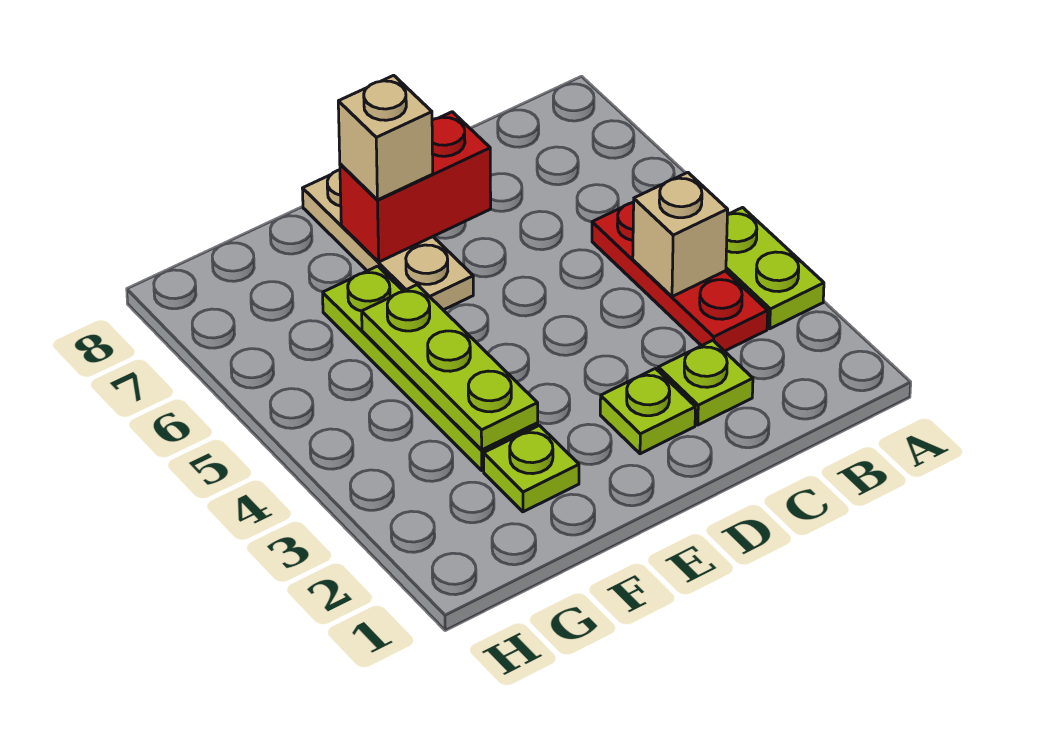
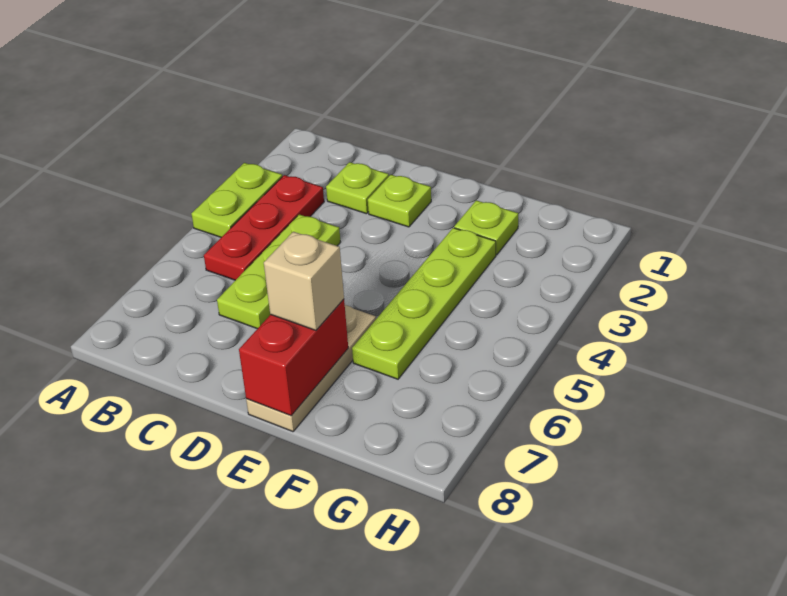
tan 1x1 brick [633,172,728,297] -> none
red 1x2 brick [340,112,491,262] -> red 1x2 brick turned to [239,299,348,416]
lime 1x3 plate [362,285,538,450] -> lime 1x3 plate moved to [217,214,340,329]

